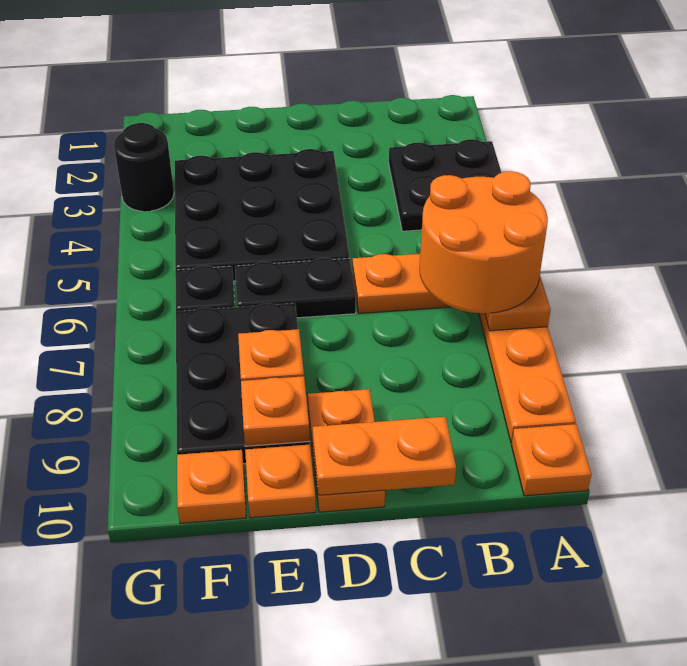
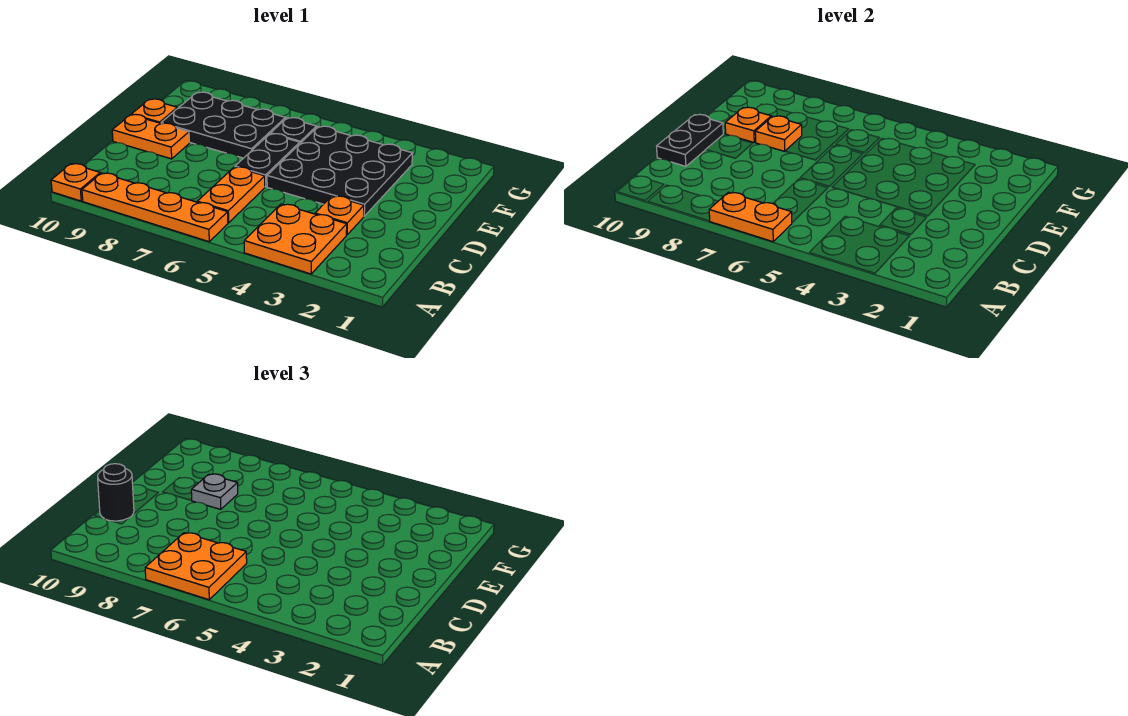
black 2x2 plate [389,139,501,231] -> orange 2x2 plate [244,204,347,274]
orange 2x2 round brick [419,171,548,313] -> orange 2x2 plate [145,533,247,600]
orange 1x2 plate [313,417,456,495] -> black 1x2 plate [657,114,723,166]
none -> grey 1x1 plate [191,474,238,509]
orange 1x1 plate [177,450,246,523] -> orange 1x1 plate moved to [315,196,364,235]
black 1x1 round brick [114,123,174,211] -> black 1x1 round brick moved to [98,464,134,521]

